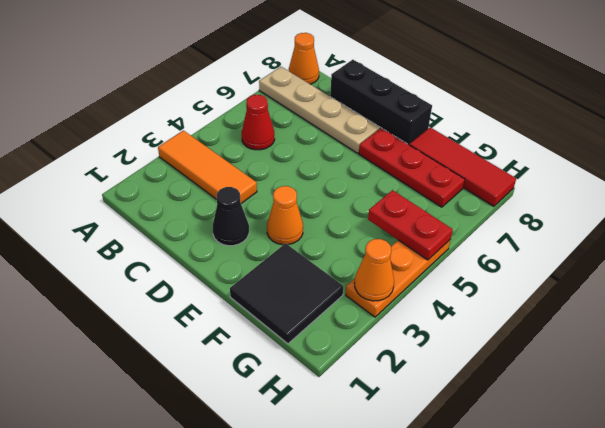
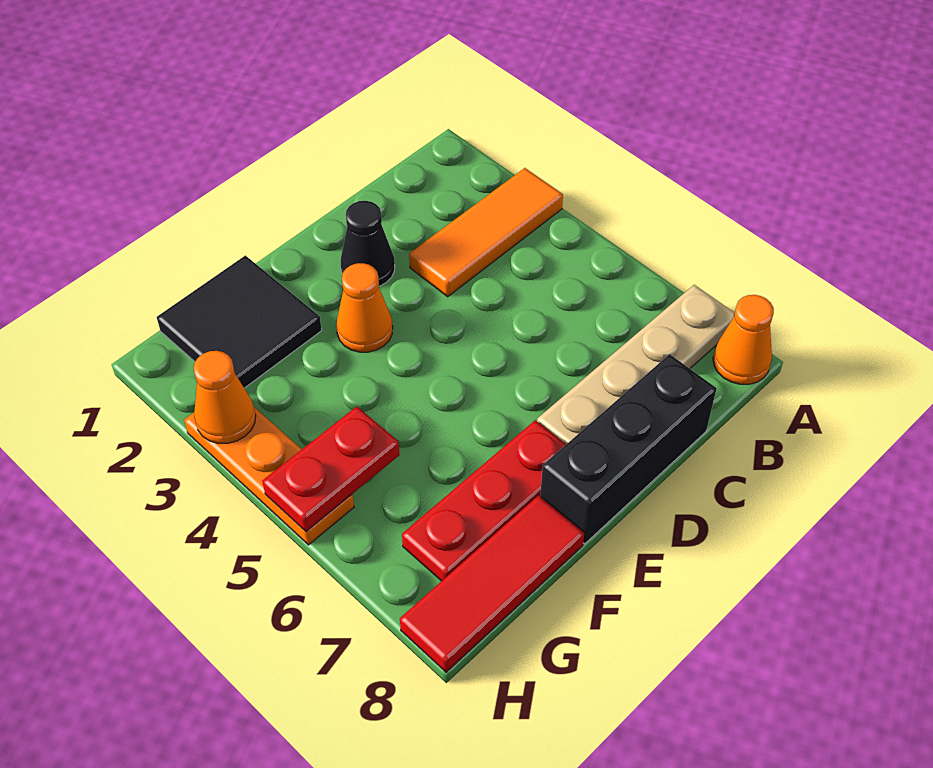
red 1x1 cone [242,95,275,150] -> none

